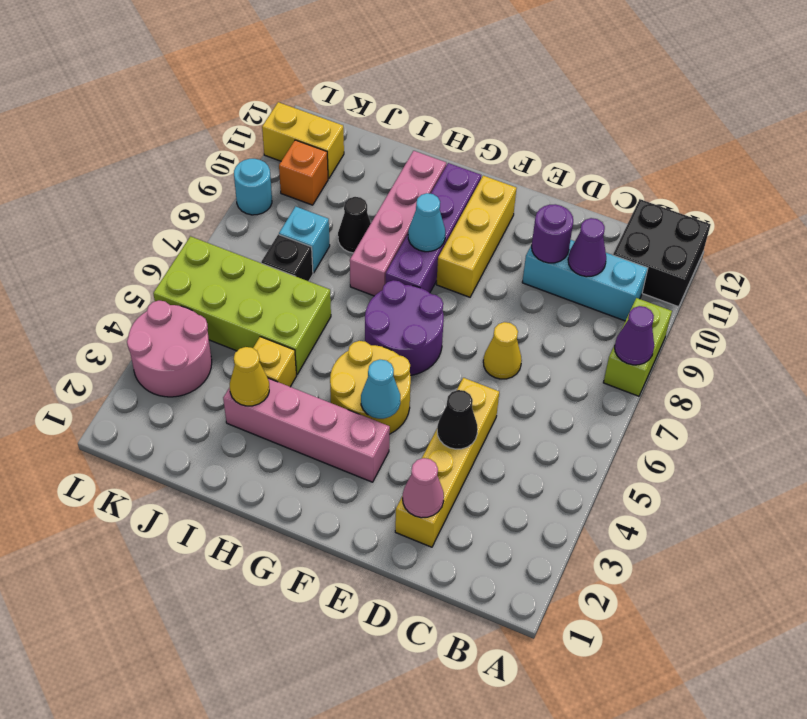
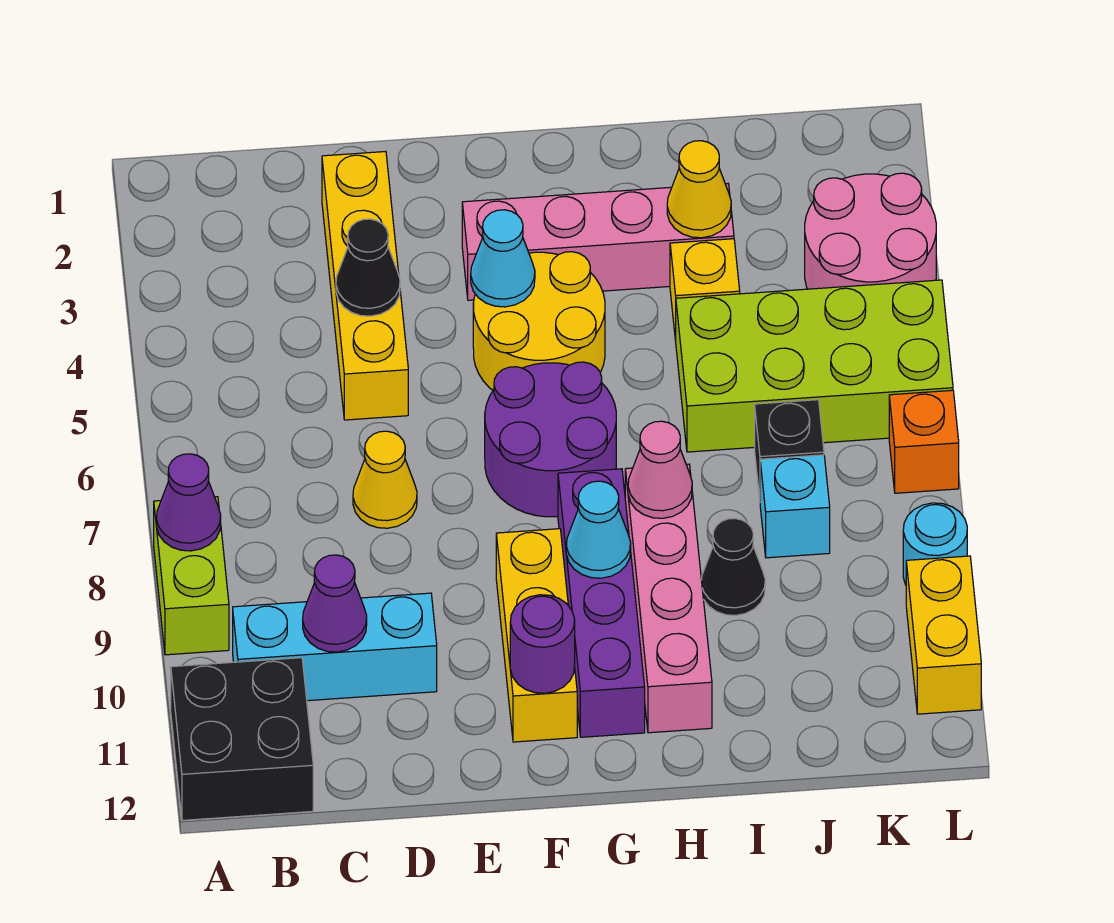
pink 1x1 cone [403,458,444,518] -> pink 1x1 cone moved to [628,421,692,518]
purple 1x1 round brick [532,204,573,263] -> purple 1x1 round brick moved to [510,595,575,693]
orange 1x1 brick [279,140,328,205] -> orange 1x1 brick moved to [889,390,959,493]
yellow 1x2 brick [262,102,344,179] -> yellow 1x2 brick turned to [906,556,981,714]

